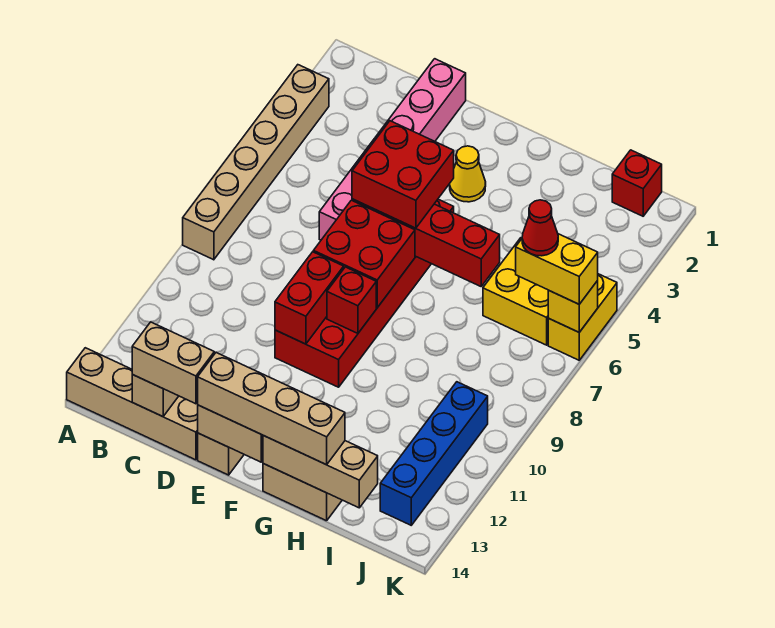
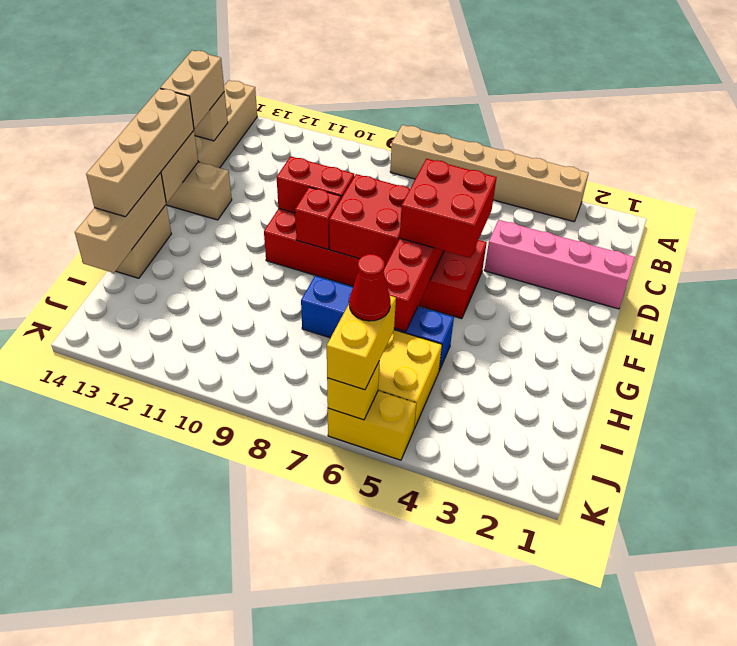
pink 1x6 brick [319,59,466,240] -> pink 1x4 brick [484,220,635,309]
yellow 1x1 cone [450,146,486,202] -> none
red 1x1 brick [612,150,662,216] -> none
blue 1x4 brick [380,382,488,525] -> blue 1x4 brick moved to [301,276,454,371]

